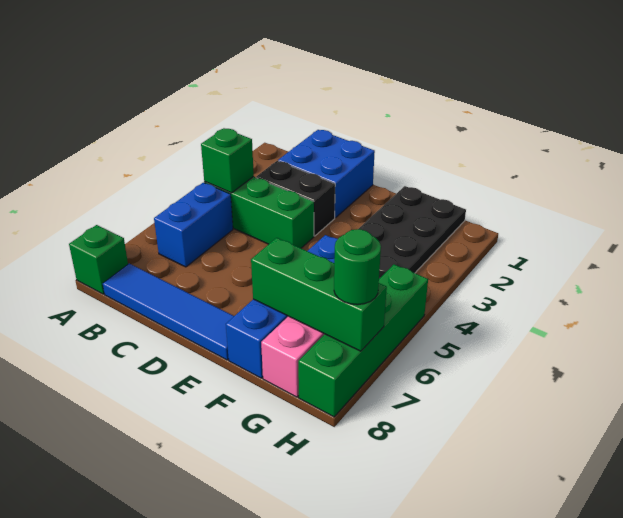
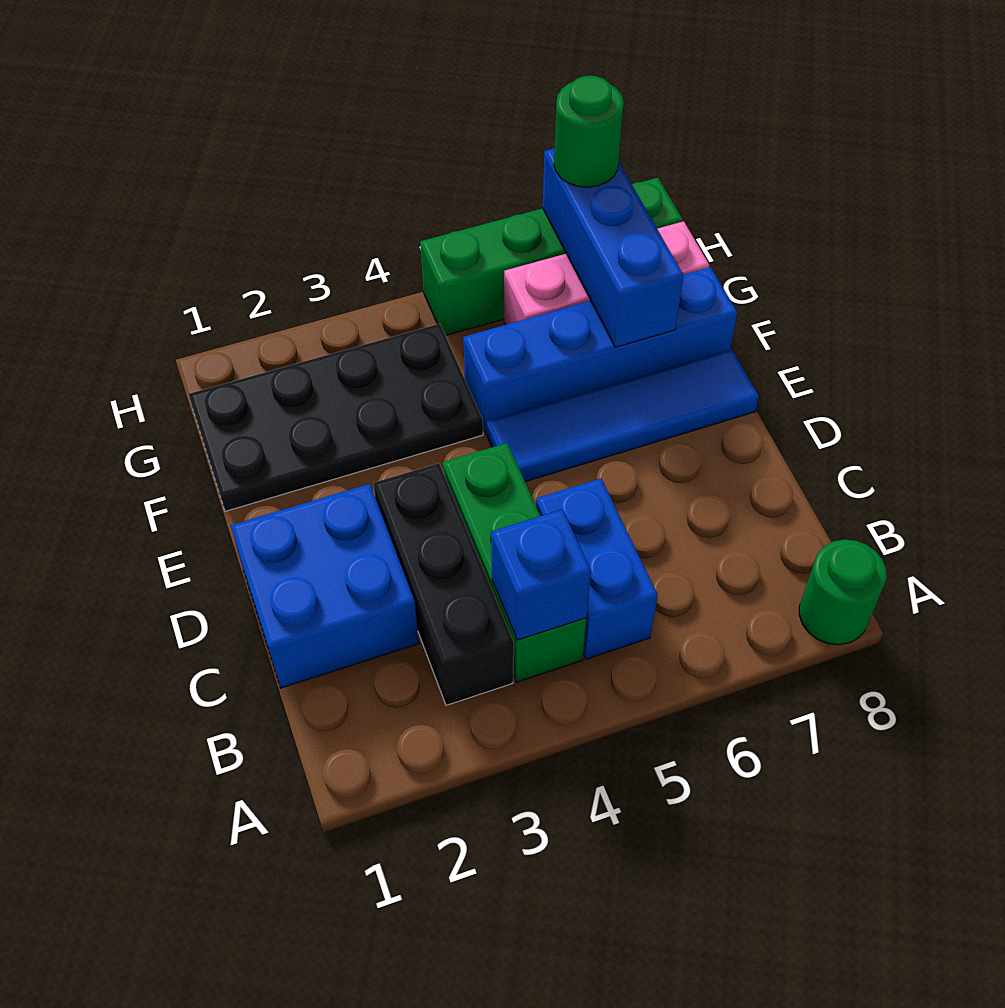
green 1x1 brick [69,225,128,294] -> green 1x1 round brick [799,540,887,645]
green 1x1 brick [201,128,254,193] -> blue 1x1 brick [491,509,591,640]
blue 1x2 brick [154,183,233,267] -> blue 1x2 brick turned to [536,479,658,659]
blue 1x4 tile [103,264,234,360] -> blue 1x4 tile turned to [487,349,759,482]
black 1x2 brick [256,161,335,236] -> black 1x3 brick [373,463,514,705]
green 1x3 brick [251,238,387,351] -> blue 1x3 brick [543,149,684,347]

